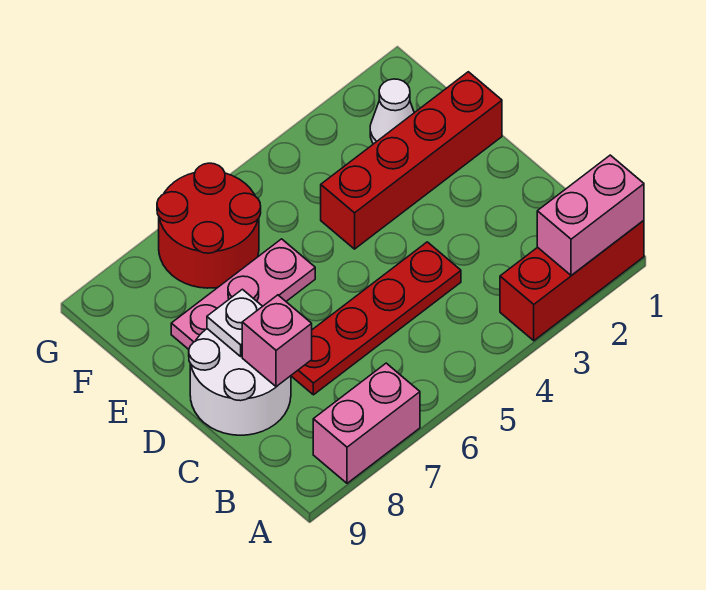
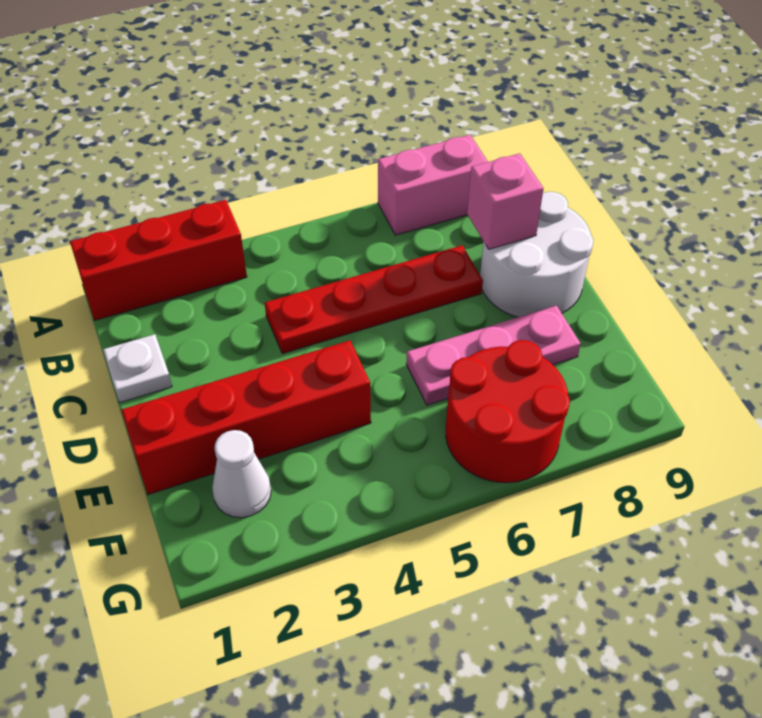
pink 1x2 brick [537,155,644,276] -> none
white 1x1 plate [207,289,262,356] -> white 1x1 plate moved to [103,334,172,403]

